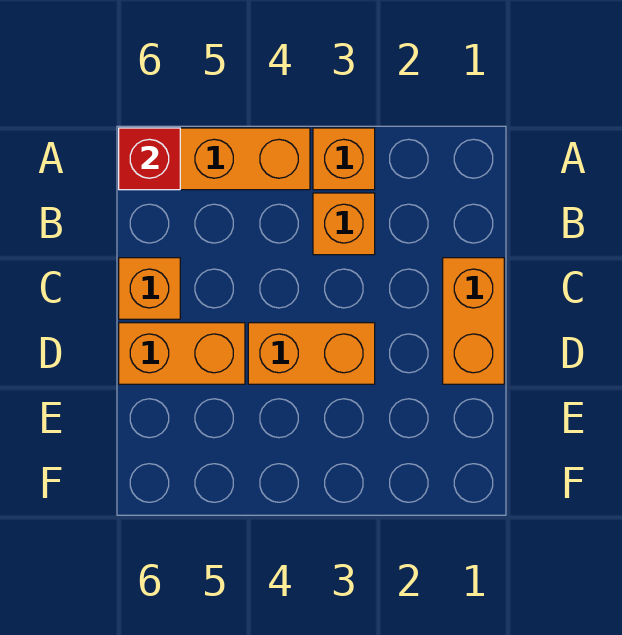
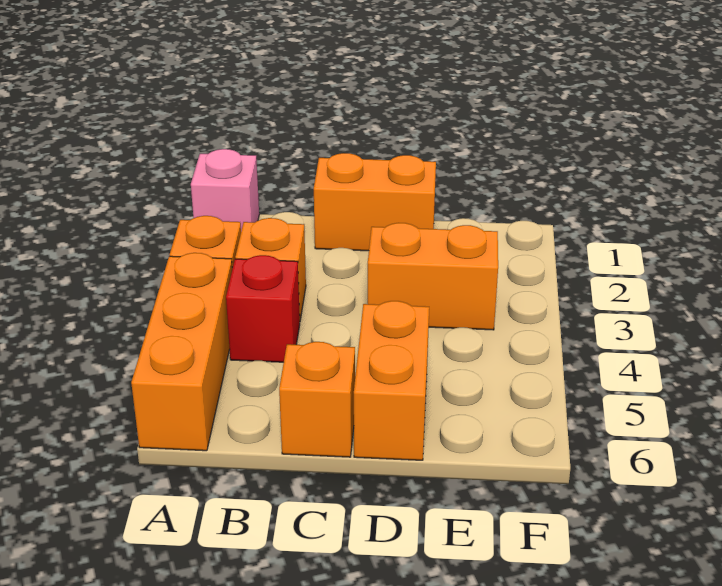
none -> pink 1x1 brick [191,149,259,231]
red 1x1 brick [119,128,180,190] -> red 1x1 brick moved to [226,255,300,362]
orange 1x2 brick [248,323,375,384] -> orange 1x2 brick turned to [368,223,498,330]

